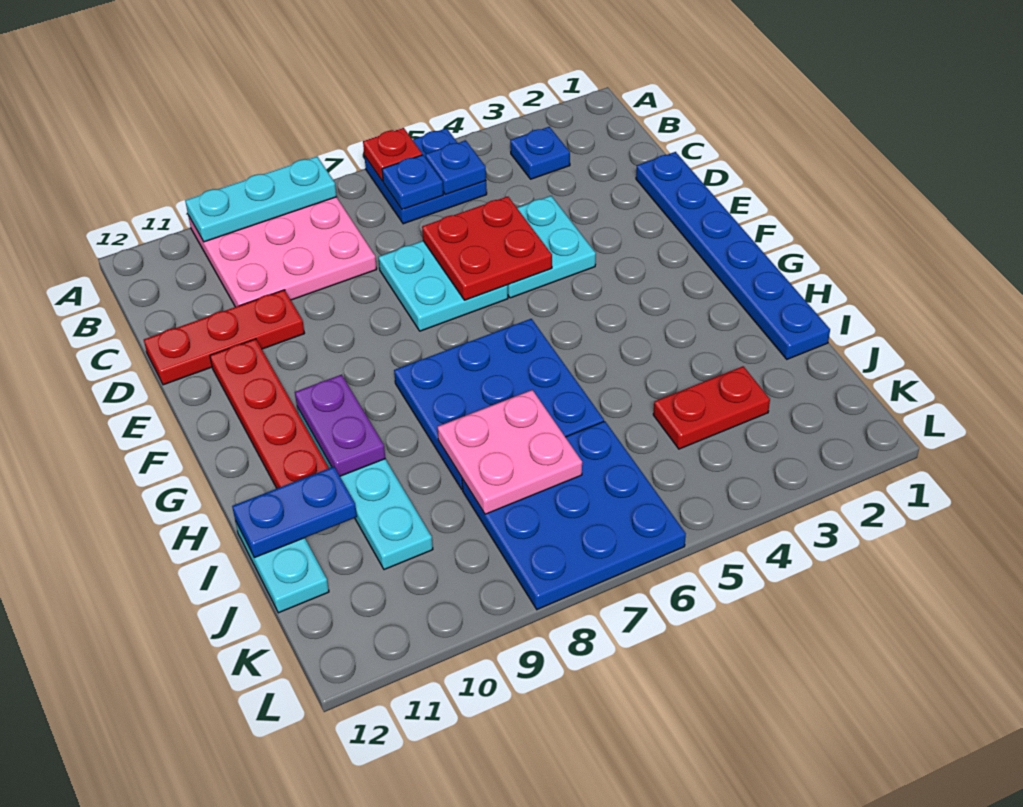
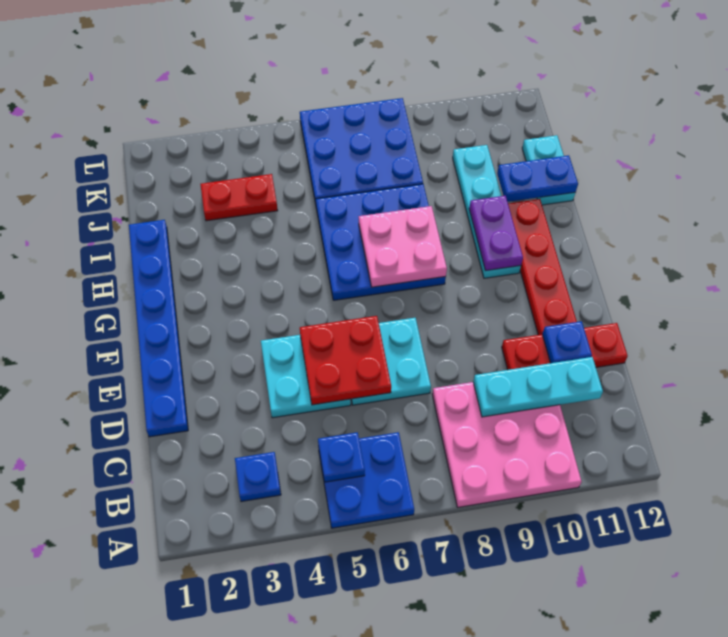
red 1x1 plate [363,128,422,181] -> none
cyan 1x3 plate [185,157,337,242] -> cyan 1x3 plate moved to [473,357,603,417]
blue 1x1 plate [382,155,443,209] -> blue 1x1 plate moved to [542,321,592,363]
pink 2x2 plate [438,390,582,514] -> pink 2x2 plate moved to [359,206,447,287]

